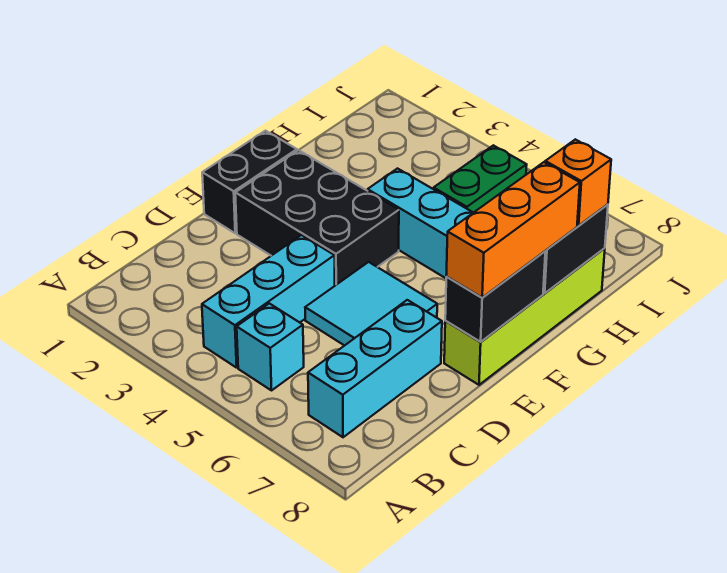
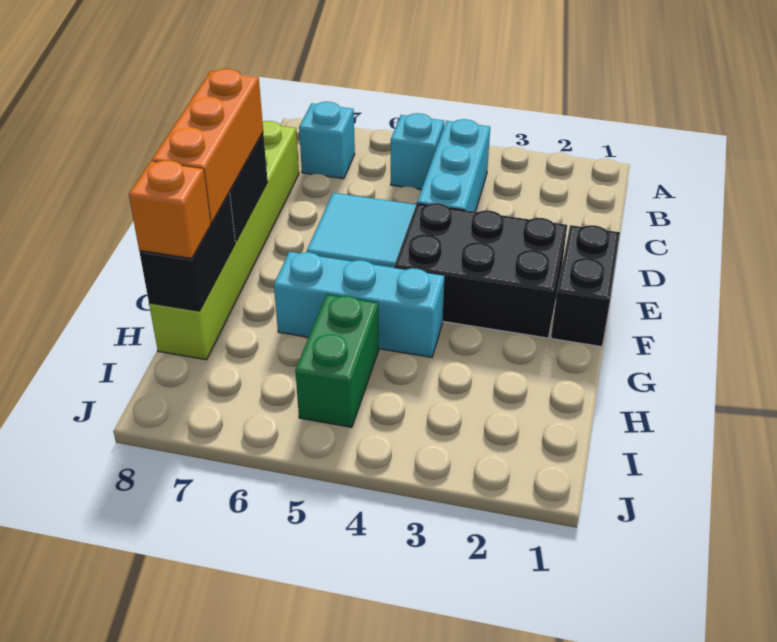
cyan 1x3 brick [308,300,442,437] -> cyan 1x1 brick [299,102,355,179]
lime 1x4 brick [444,248,605,385] -> lime 1x6 brick [149,121,299,360]

